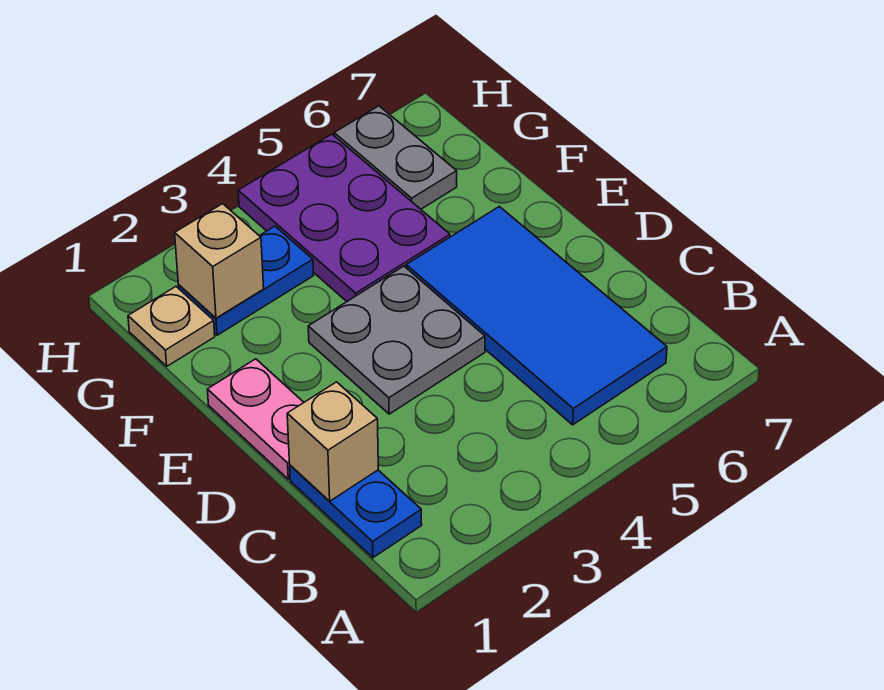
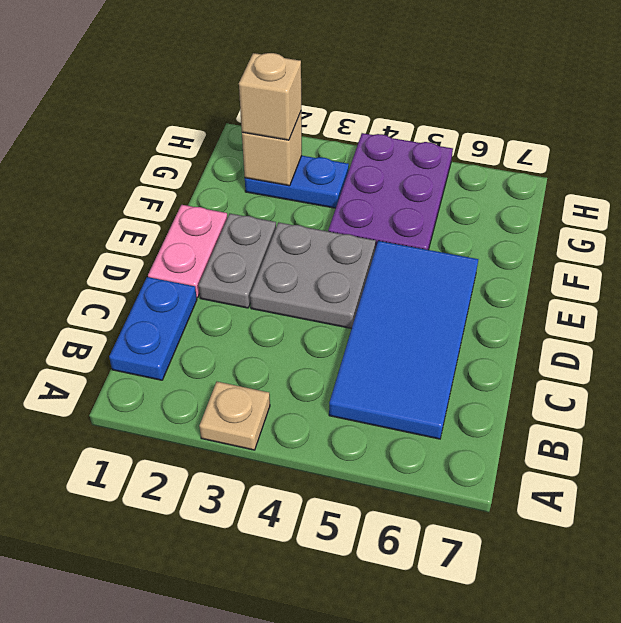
tan 1x1 brick [287,382,378,501] -> tan 1x1 brick moved to [239,53,301,140]
tan 1x1 plate [128,287,215,366] -> tan 1x1 plate moved to [199,382,270,450]
grey 1x2 plate [334,106,457,209] -> grey 1x2 plate moved to [199,214,276,308]

